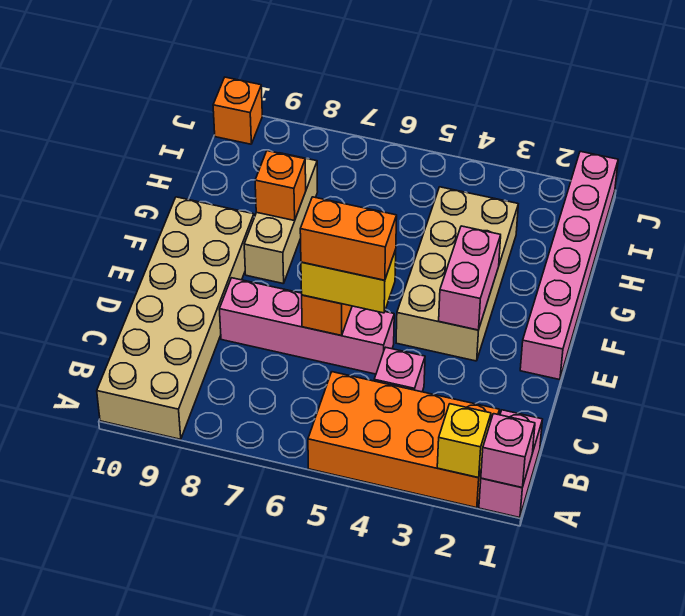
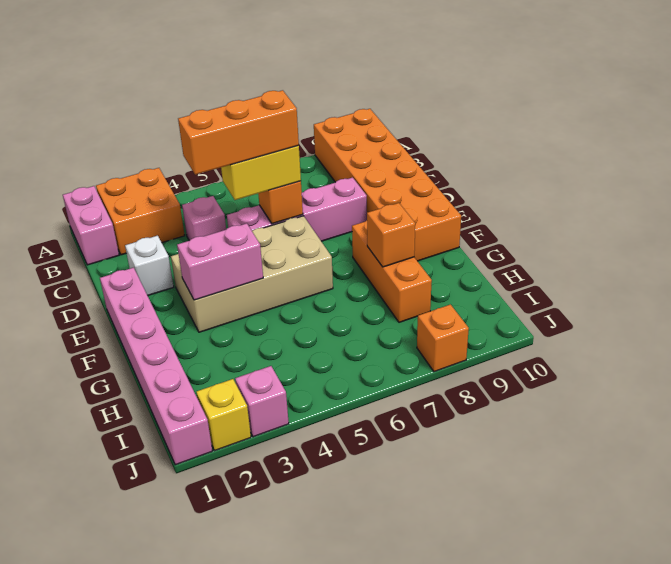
pink 1x1 brick [481,414,535,488] -> pink 1x1 brick moved to [235,366,289,437]
orange 2x4 brick [308,372,499,508] -> orange 2x2 brick [96,168,185,255]
yellow 1x1 brick [437,404,491,478] -> yellow 1x1 brick moved to [196,379,251,451]
tan 2x6 brick [97,197,254,439] -> orange 2x6 brick [314,109,461,261]
none -> white 1x1 brick [125,236,174,296]
orange 1x2 brick [300,197,397,280] -> orange 1x3 brick [178,90,299,175]
tan 2x4 brick [396,187,518,361] -> tan 2x4 brick turned to [171,216,333,332]
pink 1x2 brick [439,226,501,330] -> pink 1x2 brick turned to [177,223,263,300]
tan 1x3 brick [244,153,318,284] -> orange 1x3 brick [352,221,432,322]
orange 1x1 brick [213,77,262,144] -> orange 1x1 brick moved to [417,304,469,372]

